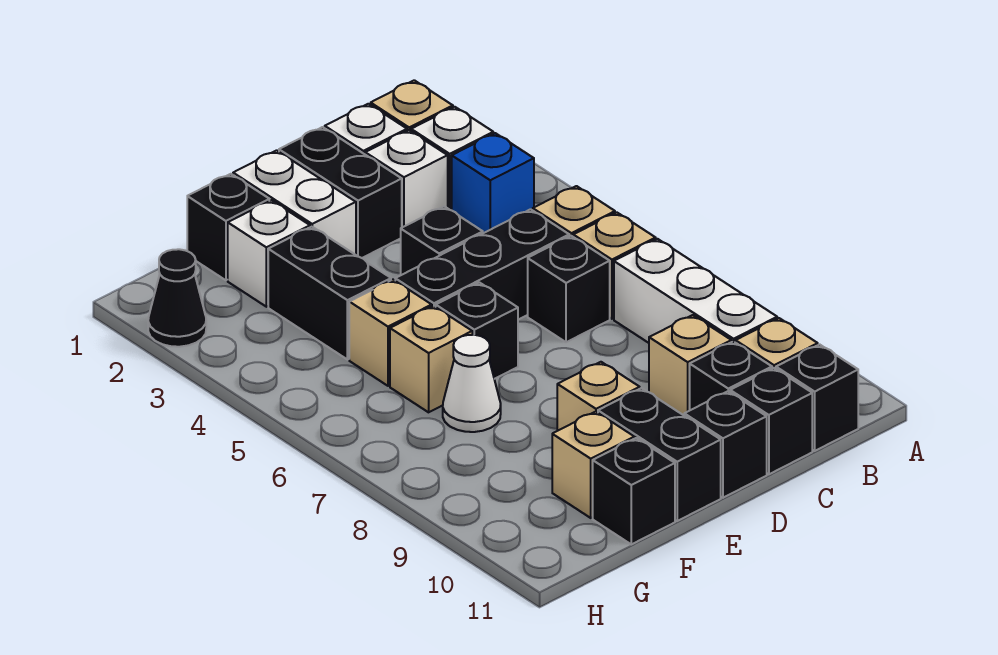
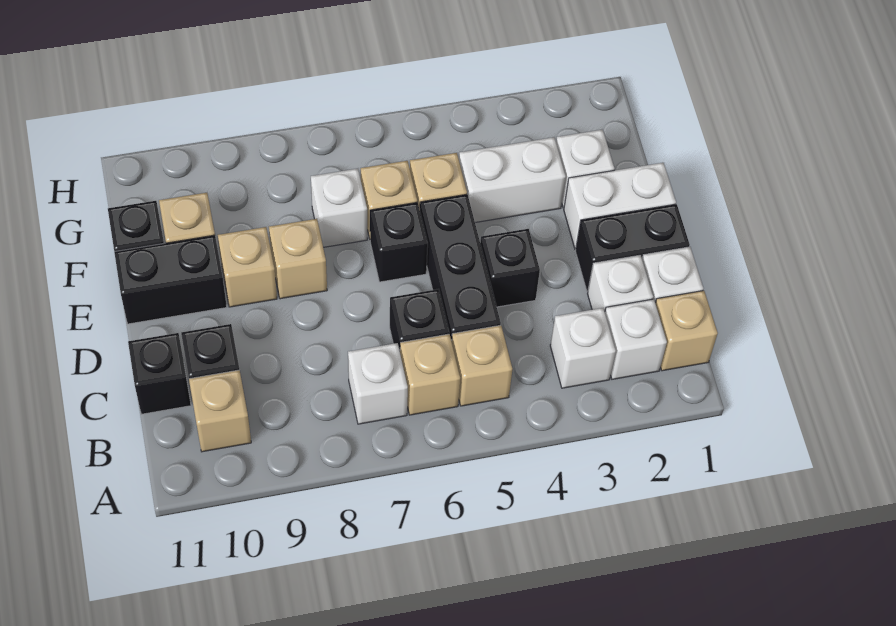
blue 1x1 brick [452,133,534,233] -> white 1x1 brick [550,308,616,388]
white 1x3 brick [614,239,777,343] -> white 1x1 brick [348,343,408,424]
black 1x1 brick [776,344,858,451] -> none
tan 1x1 brick [649,315,731,415] -> tan 1x1 brick moved to [269,219,327,299]
black 1x1 brick [684,391,767,498] -> none
black 1x1 brick [187,174,269,280] -> none
black 1x2 brick [268,227,391,360] -> white 1x2 brick [459,137,566,222]
white 1x1 cone [443,335,501,432] -> white 1x1 brick [311,169,367,247]
black 1x1 cone [148,249,206,347] -> none

